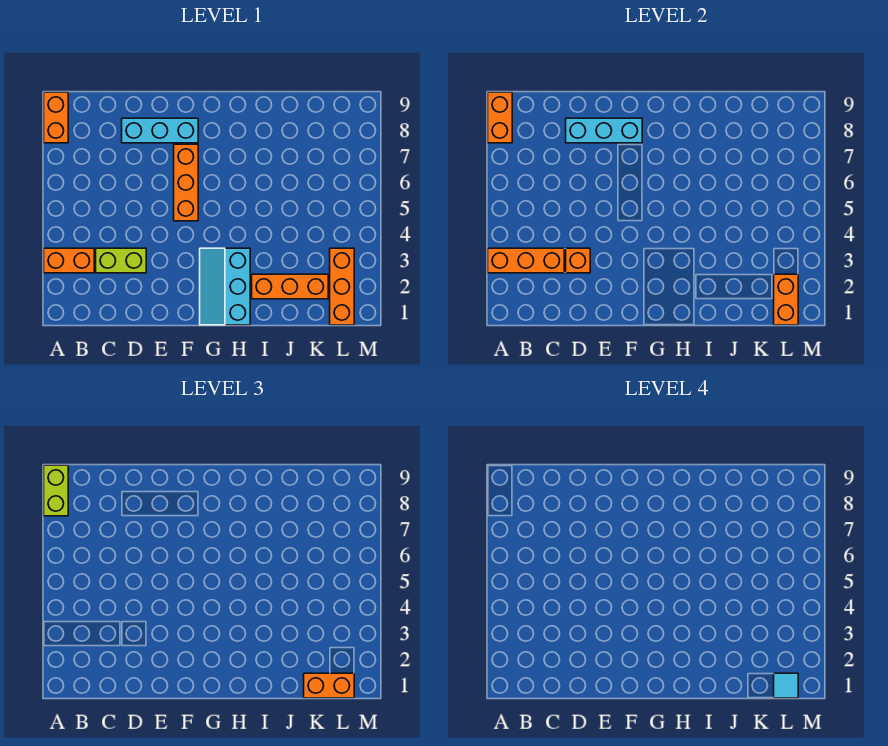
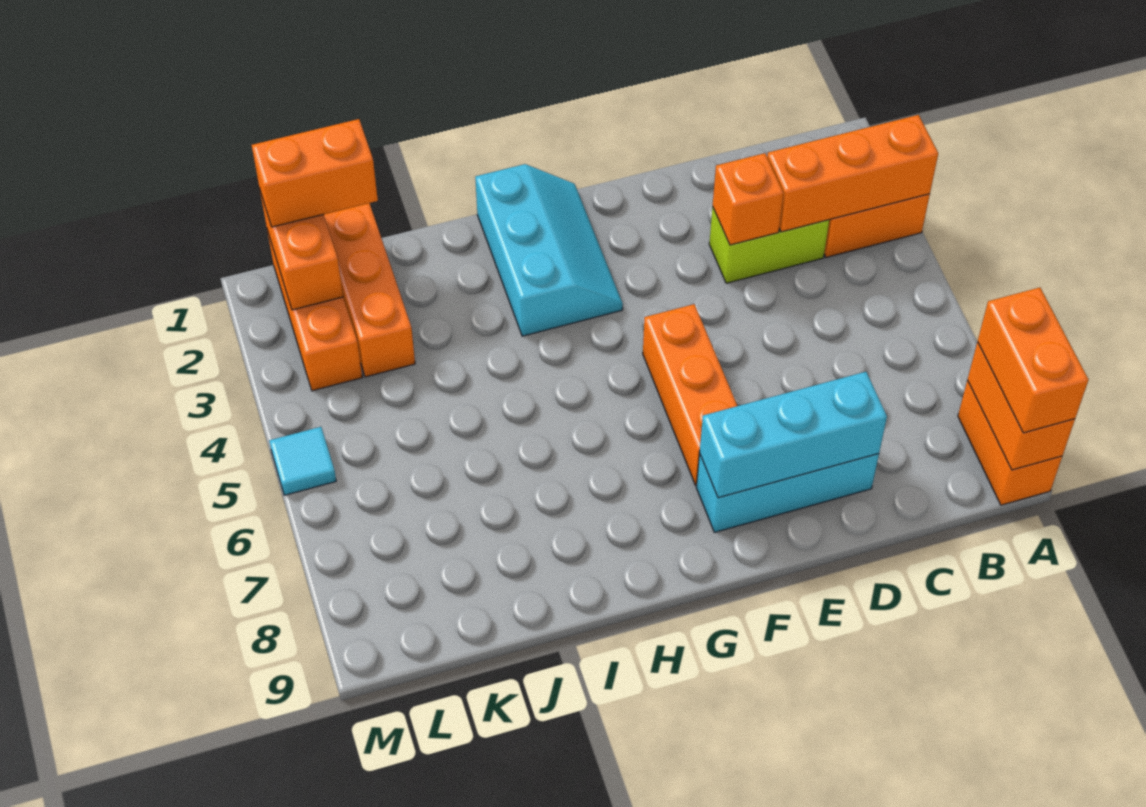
lime 1x2 brick [44,465,68,516] -> orange 1x2 brick [978,288,1088,433]
orange 1x3 brick [252,274,328,299] -> orange 1x3 brick turned to [324,203,415,377]
cyan 1x1 tile [774,673,798,698] -> cyan 1x1 tile moved to [269,427,336,495]

